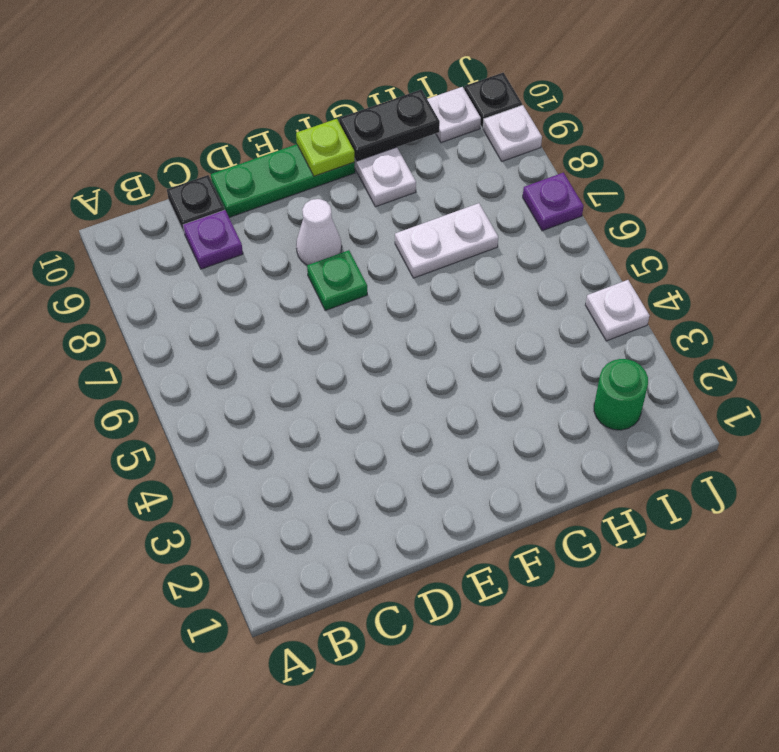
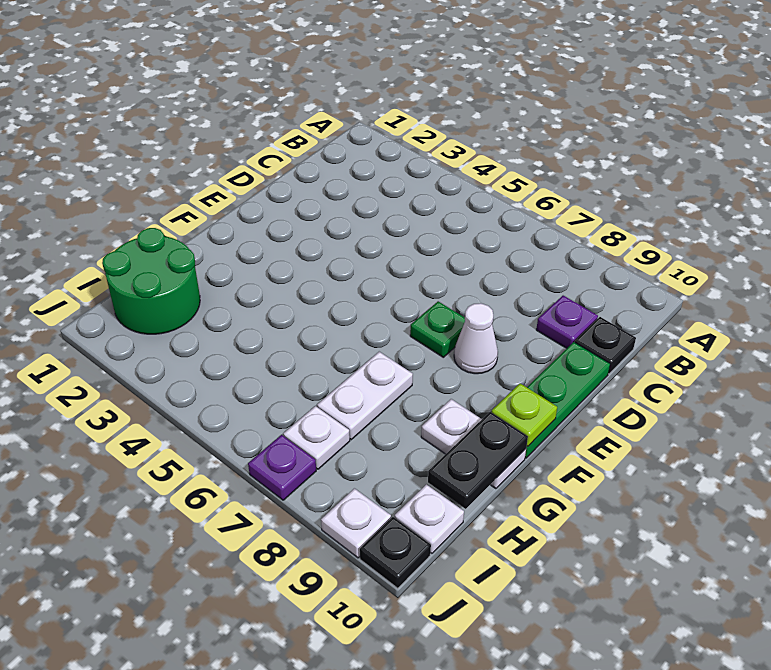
green 1x1 round brick [594,359,648,430] -> green 2x2 round brick [102,228,200,334]
white 1x1 plate [585,280,650,341] -> white 1x1 plate moved to [283,406,350,469]

